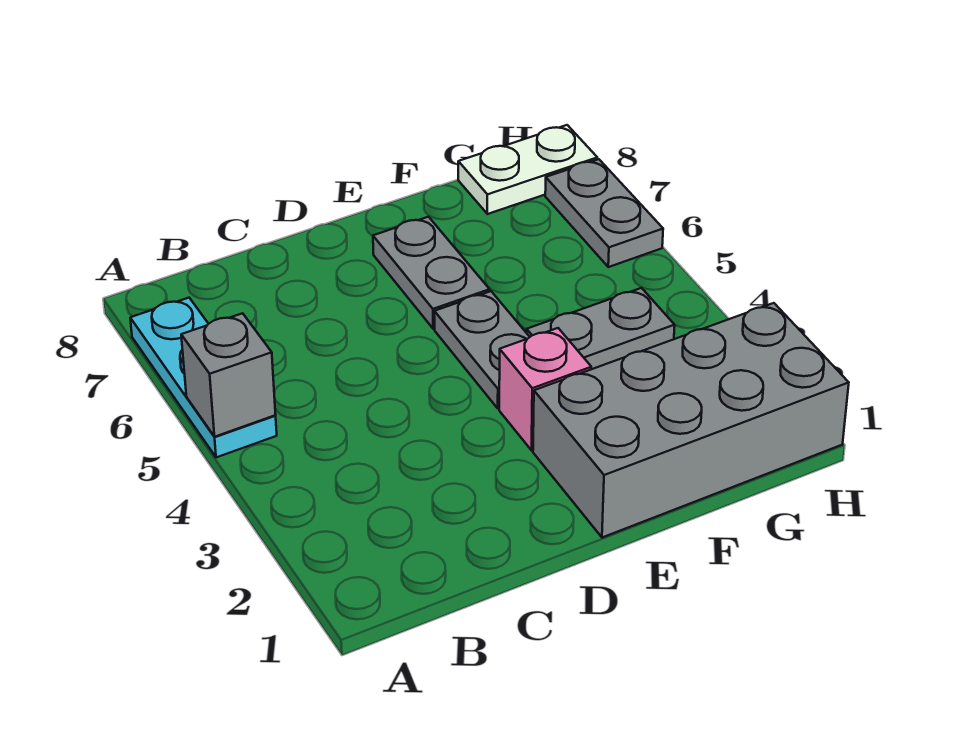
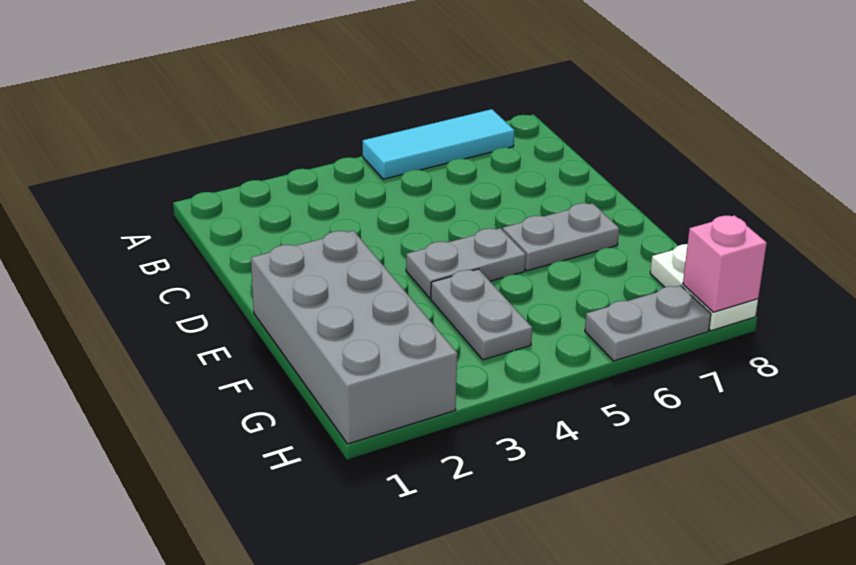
cyan 1x3 plate [130,298,277,457] -> cyan 1x3 tile [363,109,514,179]
grey 1x1 brick [181,313,276,437] -> none
pink 1x1 brick [499,328,591,450] -> pink 1x1 brick moved to [683,215,767,312]

